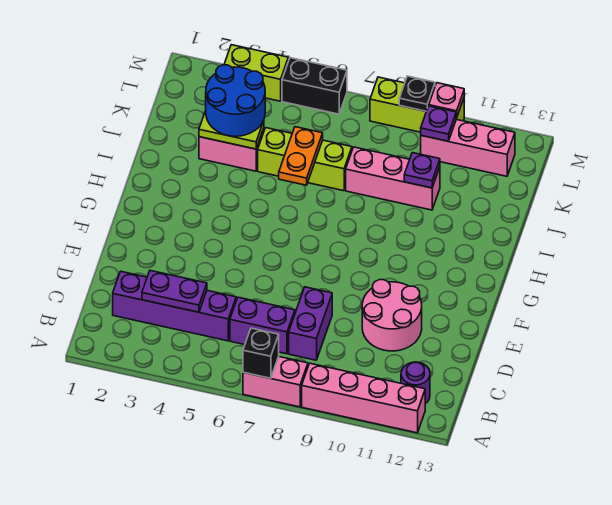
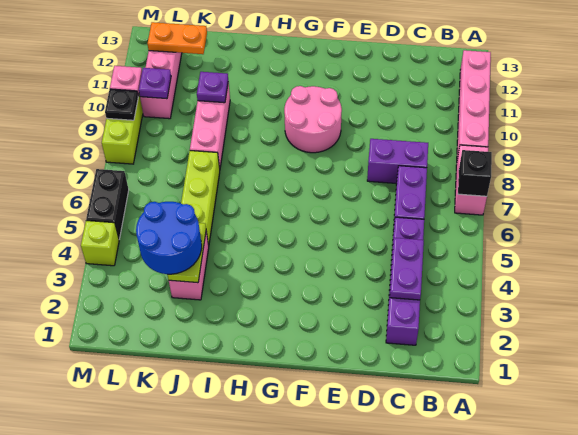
purple 1x1 round brick [401,362,430,404] -> none
pink 2x2 round brick [362,280,422,351] -> pink 2x2 round brick moved to [284,86,342,153]
orange 1x2 plate [279,127,323,185] -> orange 1x2 plate moved to [147,22,207,54]
lime 1x2 brick [224,45,288,101] -> lime 1x1 brick [81,221,119,266]

